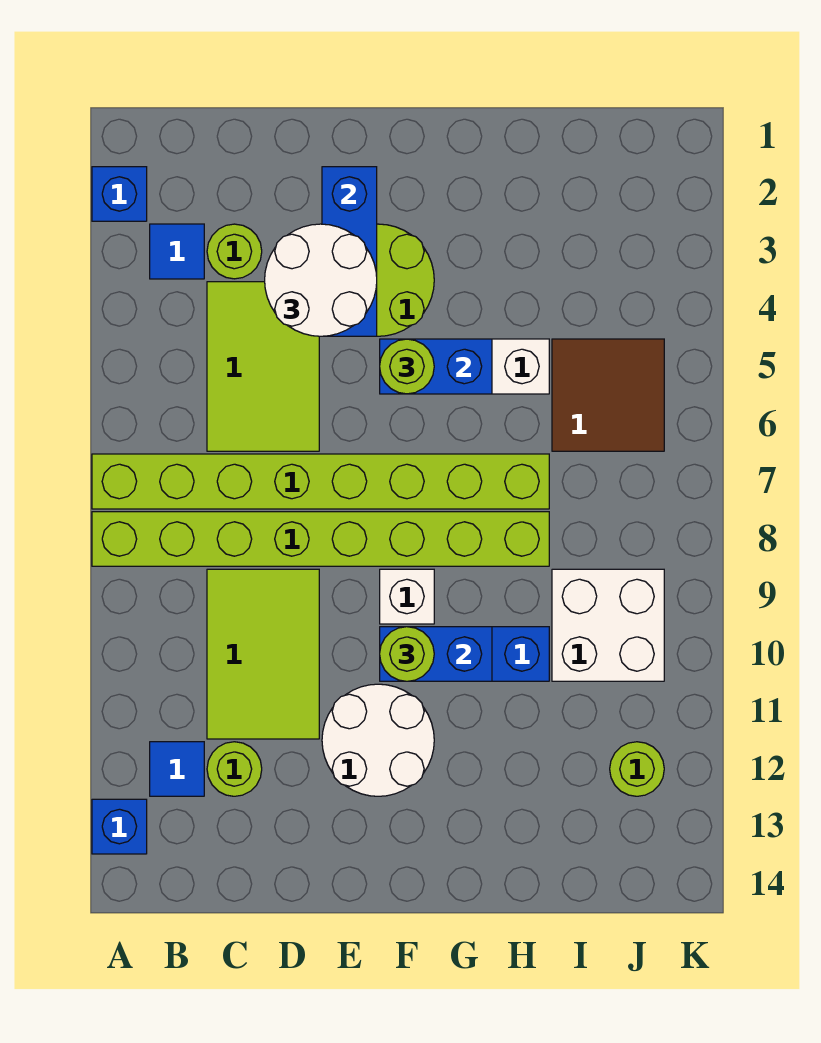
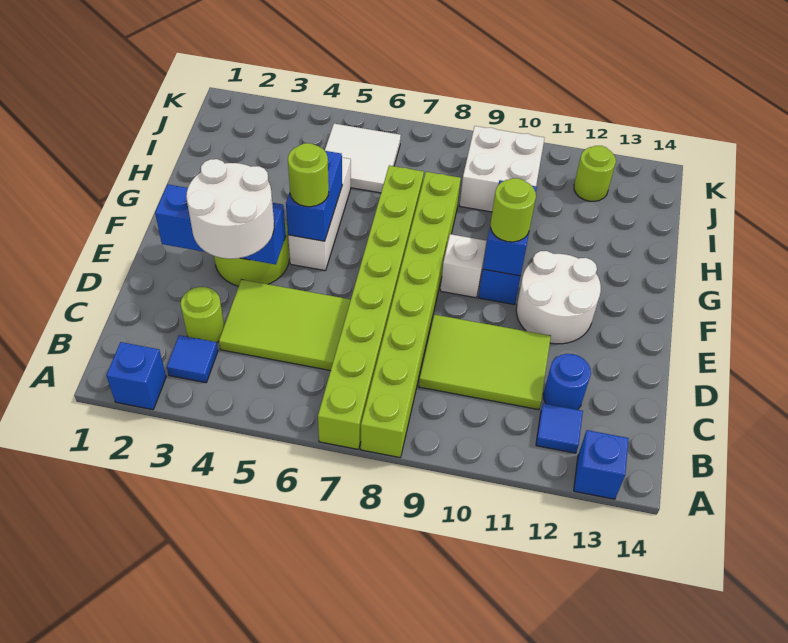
lime 1x1 round brick [207,742,262,796] -> blue 1x1 round brick [543,354,591,410]
brown 2x2 tile [552,339,664,451] -> white 2x2 tile [325,124,401,193]

